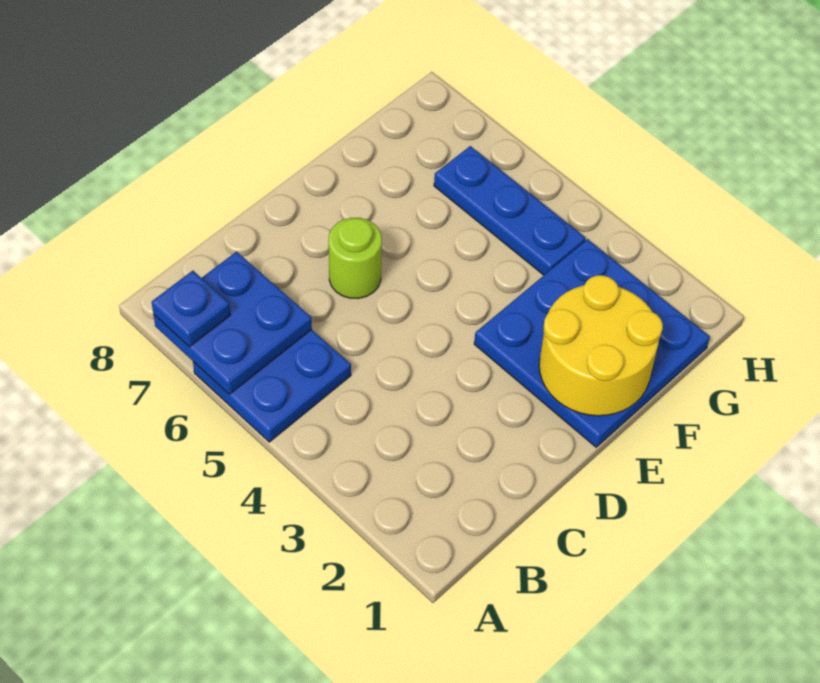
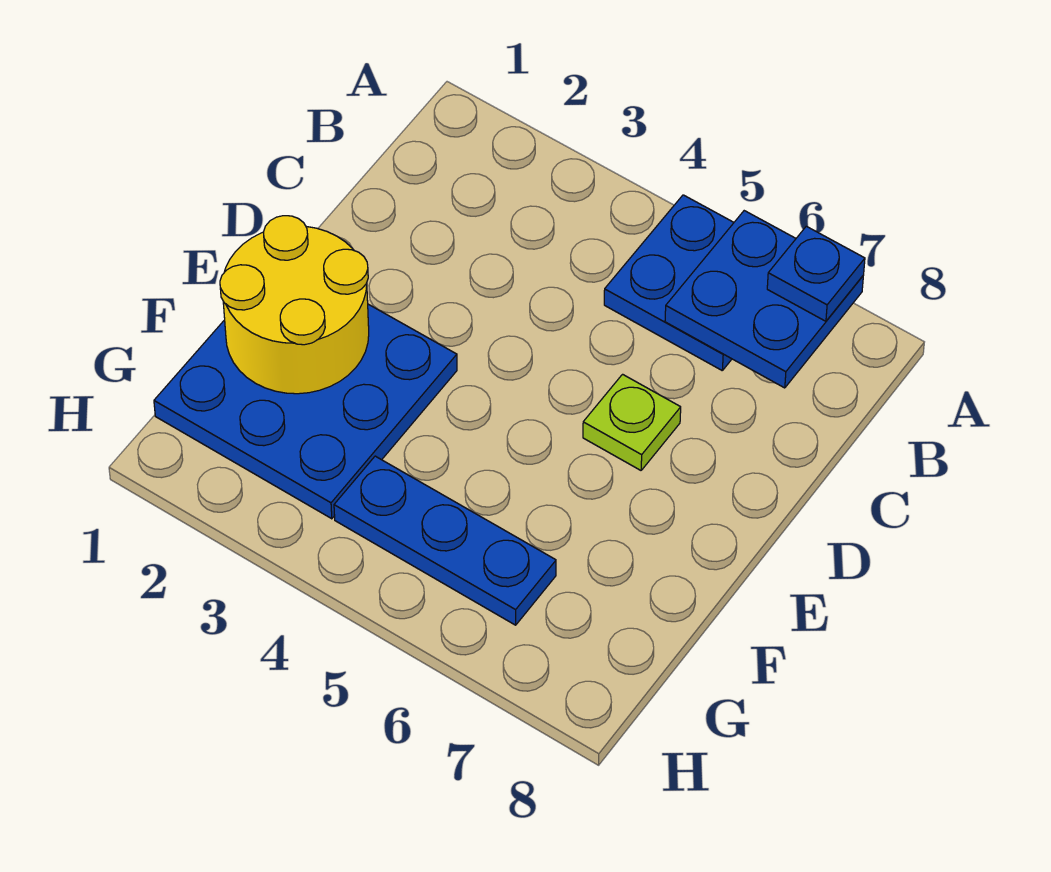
lime 1x1 round brick [329,218,382,299] -> lime 1x1 plate [583,374,681,470]

